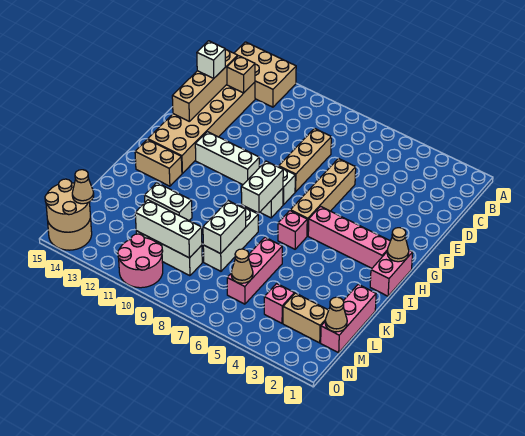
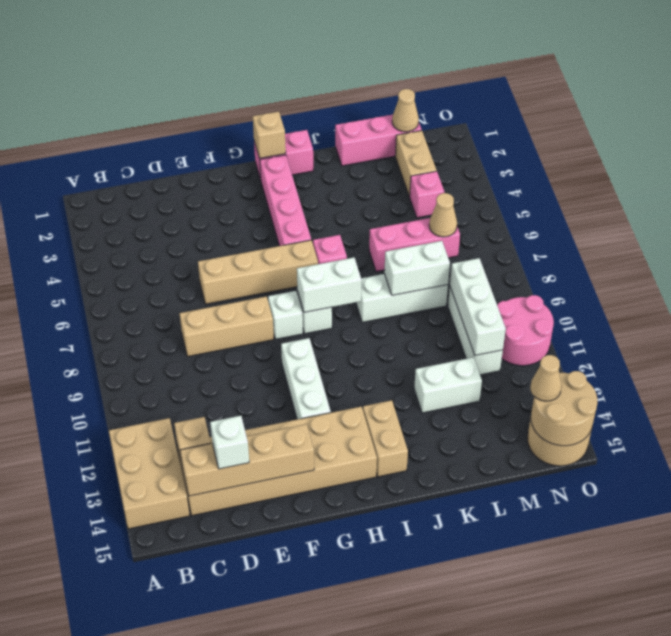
tan 1x1 cone [387,228,409,262] -> tan 1x1 brick [253,112,286,158]
white 1x2 brick [144,183,192,220] -> white 1x2 brick turned to [414,357,482,413]

